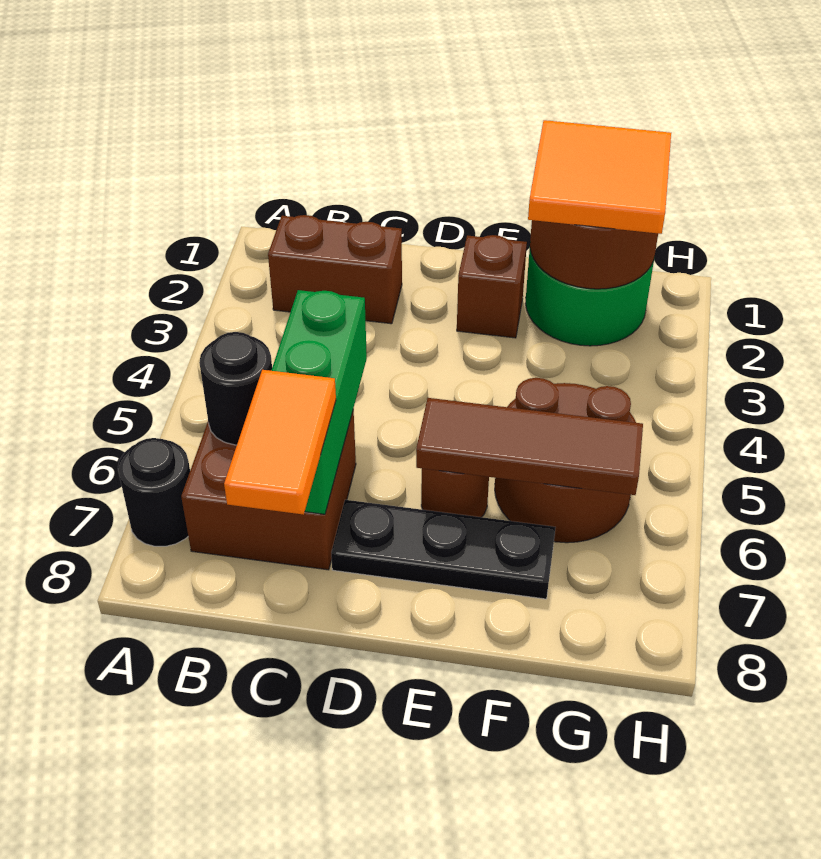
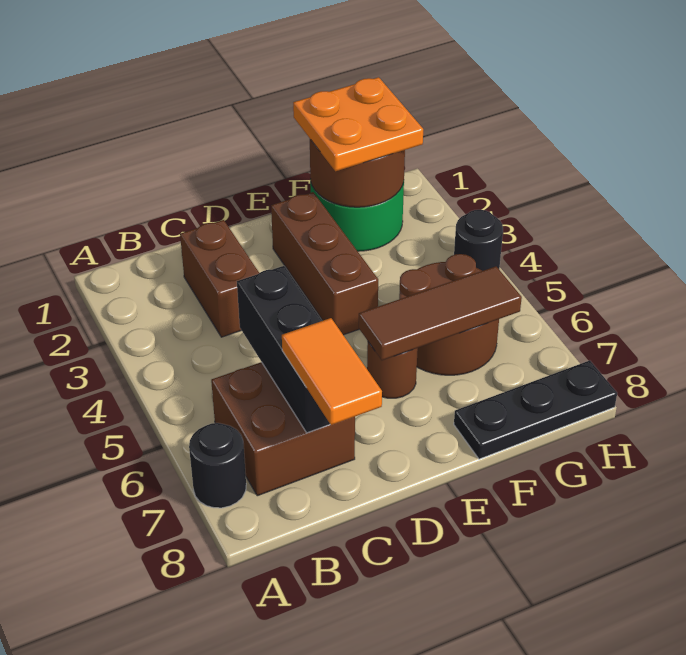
brown 1x2 brick [268,215,402,324] -> brown 1x2 brick turned to [180,220,259,337]
black 1x1 round brick [199,332,272,445] -> black 1x1 round brick moved to [454,210,503,271]
green 1x3 brick [271,290,367,514] -> black 1x3 brick [237,266,330,433]
black 1x3 plate [331,500,556,599] -> black 1x3 plate moved to [454,360,617,459]
brown 1x1 brick [457,235,527,338] -> brown 1x3 brick [271,192,378,335]
orange 2x2 tile [528,120,671,234] -> orange 2x2 plate [293,77,423,171]

